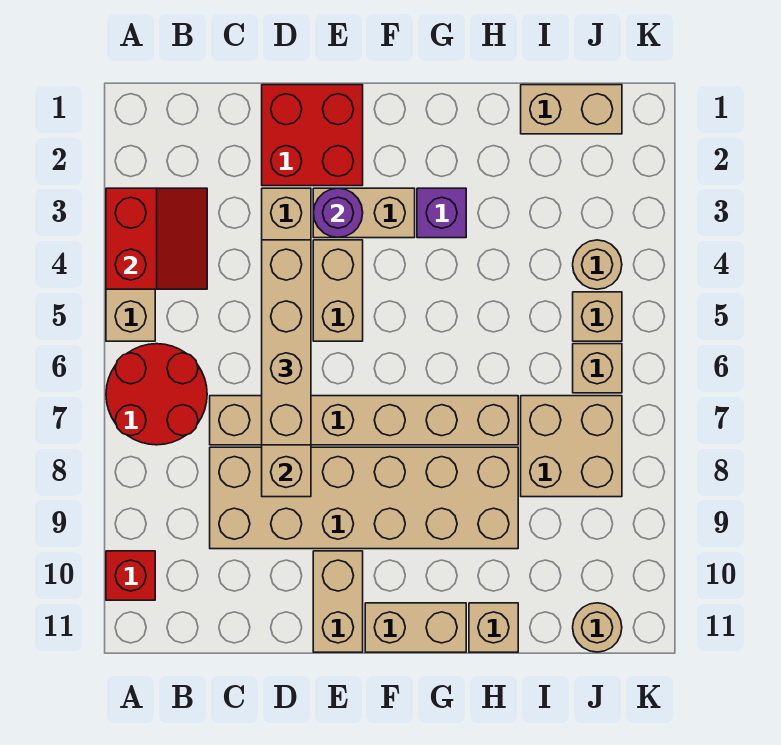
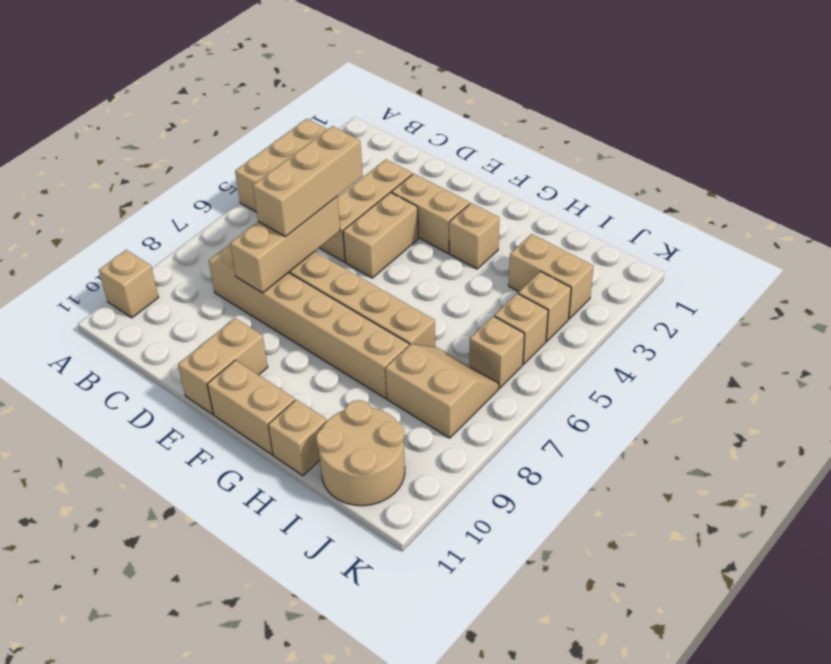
red 2x2 slope [106,188,207,289] -> none
red 2x2 round brick [106,344,207,445] -> none
red 1x1 brick [106,551,155,600] -> tan 1x1 brick [99,250,159,318]
tan 2x6 brick [210,447,518,549] -> tan 1x6 brick [209,244,409,398]
red 2x2 brick [262,85,363,186] -> none
tan 1x4 brick [262,240,311,445] -> tan 1x3 brick [253,126,363,237]
purple 1x1 round brick [313,188,363,238] -> none
purple 1x1 brick [417,188,466,238] -> tan 1x1 brick [449,203,499,269]
tan 1x2 brick [521,85,622,134] -> tan 1x2 brick moved to [509,234,594,319]
tan 2x2 brick [521,396,622,497] -> tan 2x2 slope [385,344,499,438]
tan 1x1 round brick [573,240,622,289] -> tan 1x1 brick [518,272,571,341]
tan 1x1 round brick [573,603,622,652] -> tan 2x2 round brick [316,400,405,506]

